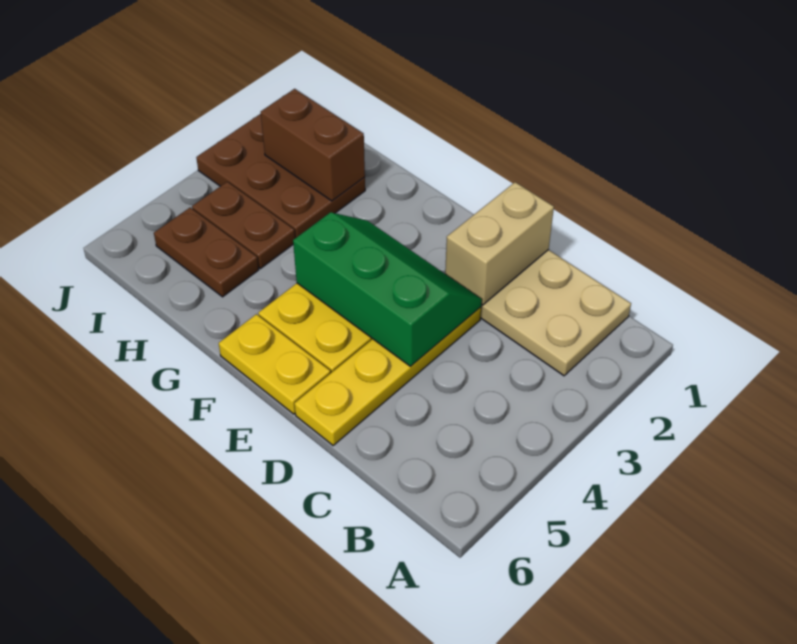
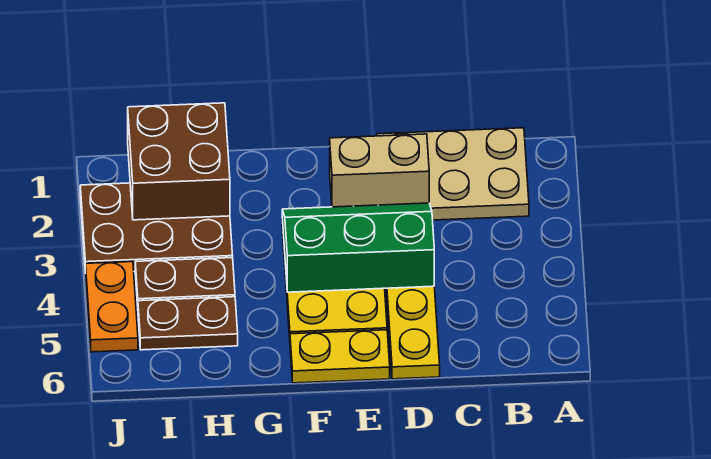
tan 1x2 brick [445,182,554,305] -> tan 1x2 brick turned to [330,134,429,207]
brown 1x2 brick [261,89,365,201] -> brown 2x2 brick [128,103,230,220]
none -> orange 1x2 plate [86,262,138,352]

